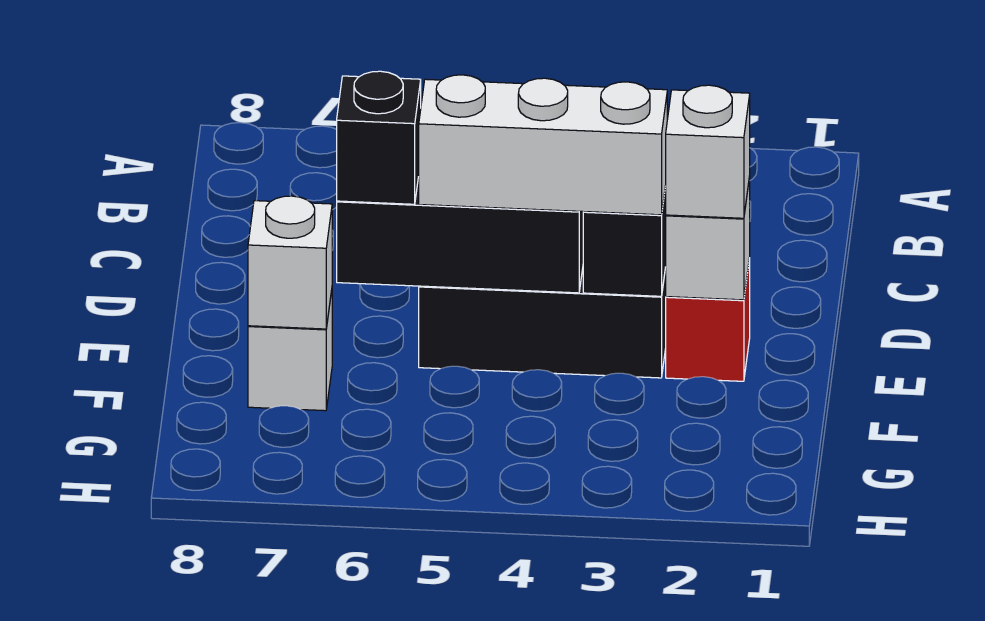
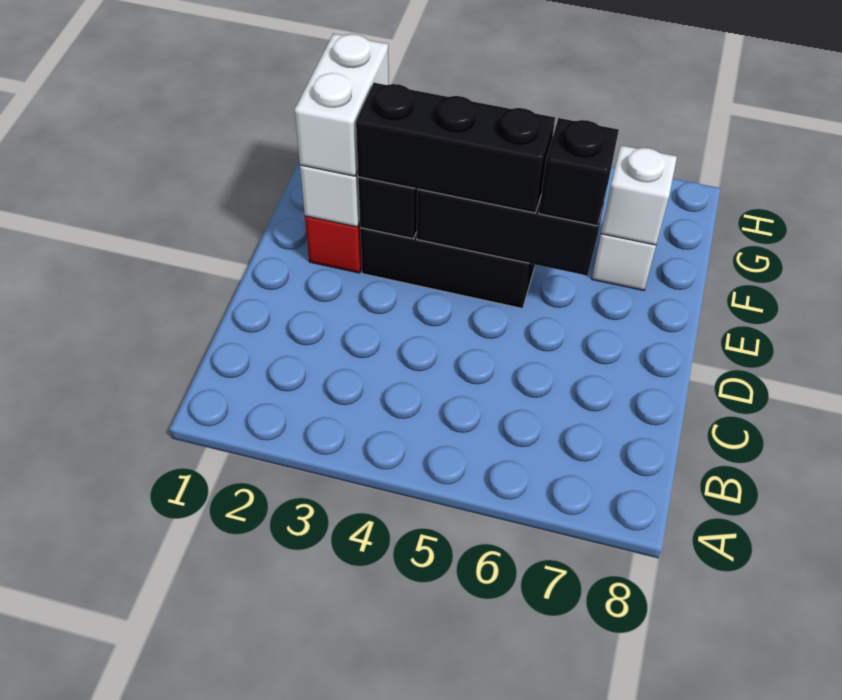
white 1x1 brick [665,85,750,218] -> white 1x2 brick [295,34,389,176]
white 1x3 brick [419,75,667,215] -> black 1x3 brick [356,83,555,213]

